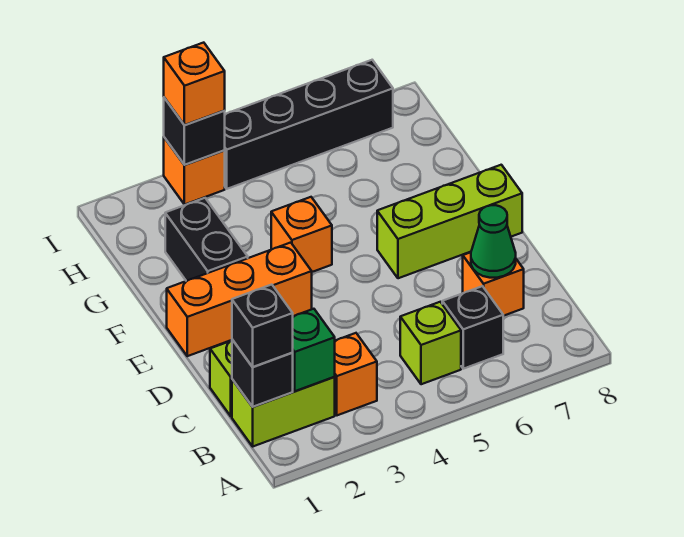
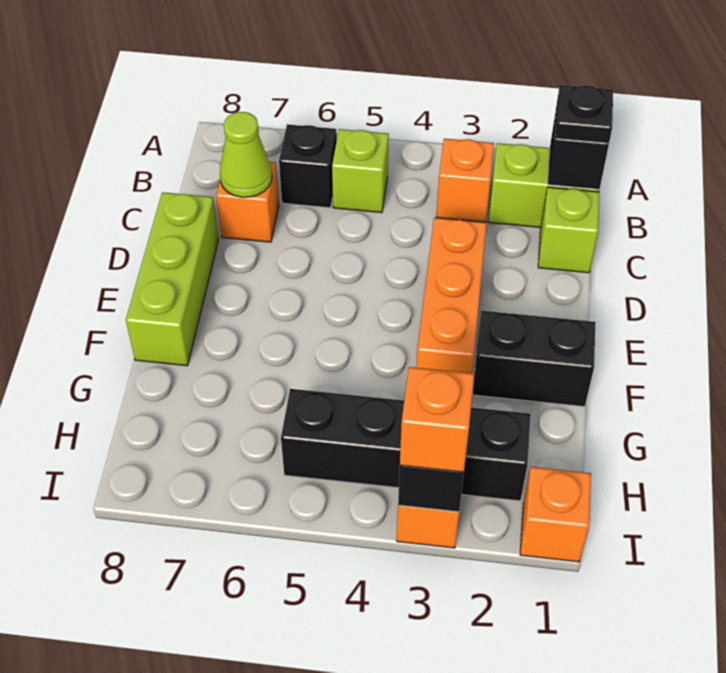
black 1x1 brick [232,285,293,367] -> black 1x1 plate [555,85,613,143]
green 1x1 brick [292,309,335,391] -> none
green 1x1 cone [471,205,516,278] -> lime 1x1 cone [220,112,272,197]
orange 1x3 brick [167,243,312,356] -> orange 1x3 brick turned to [416,218,486,373]
lime 1x3 brick [377,165,522,278] -> lime 1x3 brick turned to [126,192,219,366]
black 1x2 brick [165,198,248,281] -> black 1x2 brick turned to [472,311,596,407]
orange 1x1 brick [271,197,332,272] -> orange 1x1 brick moved to [520,467,591,562]
black 1x4 brick [224,60,393,189] -> black 1x4 brick moved to [281,389,531,501]

